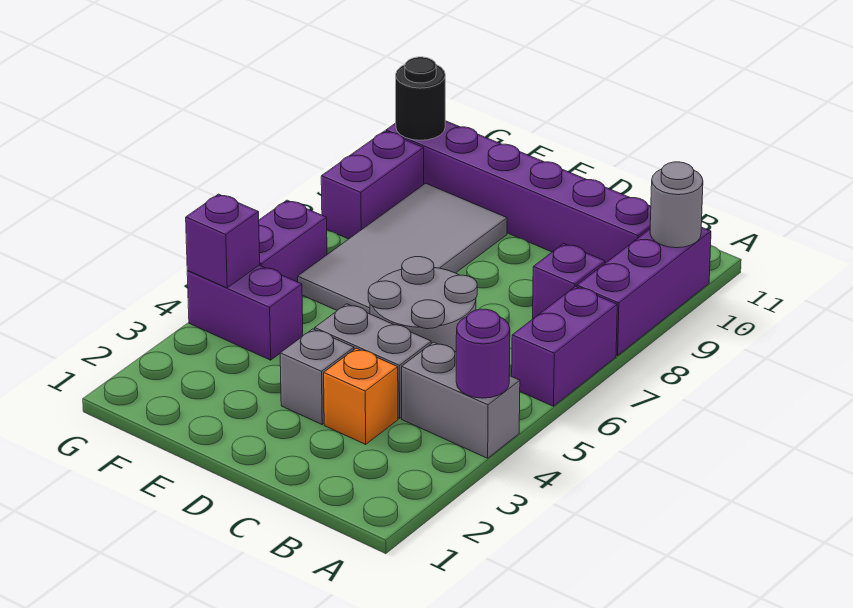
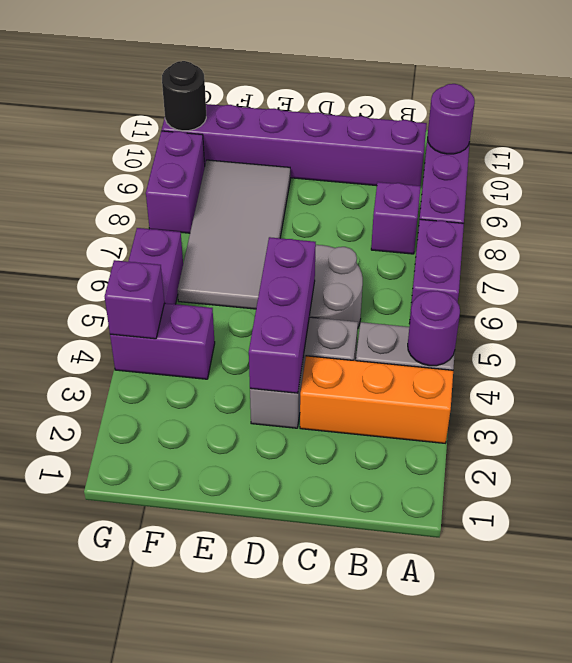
grey 1x1 round brick [650,162,703,248] -> purple 1x1 round brick [427,84,475,154]
orange 1x1 brick [324,348,398,444] -> orange 1x3 brick [300,356,453,443]
none -> purple 1x3 brick [249,237,316,393]

